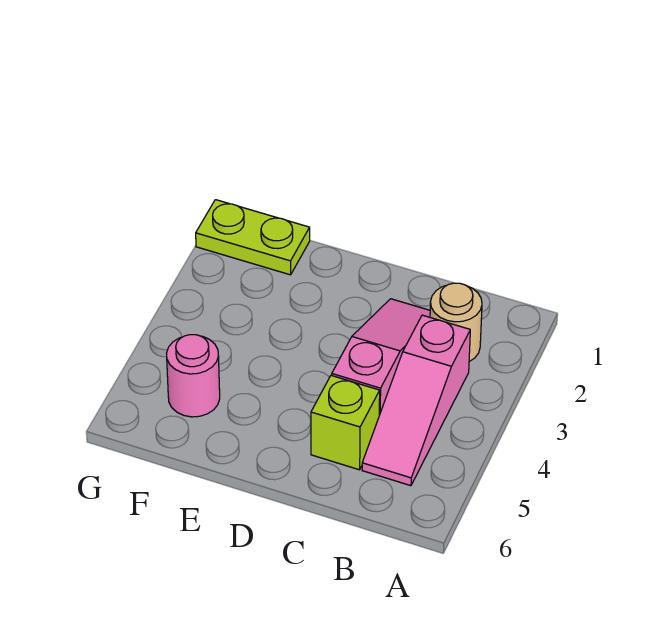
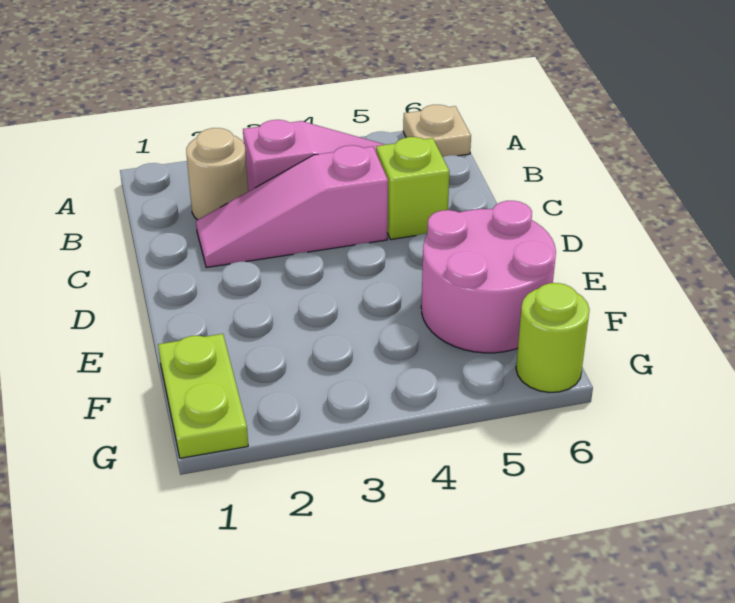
none -> tan 1x1 plate [403,105,471,157]
pink 1x1 round brick [166,335,220,417] -> pink 2x2 round brick [421,201,556,353]
none -> lime 1x1 round brick [516,283,590,392]

